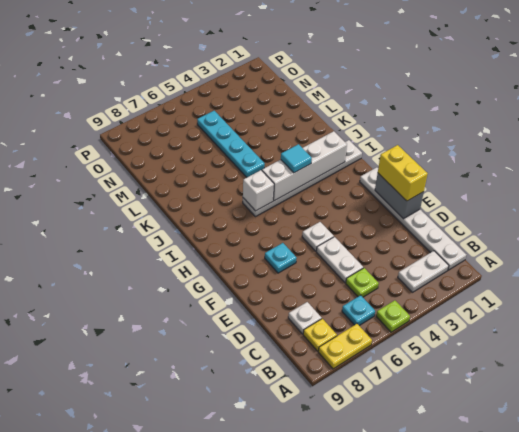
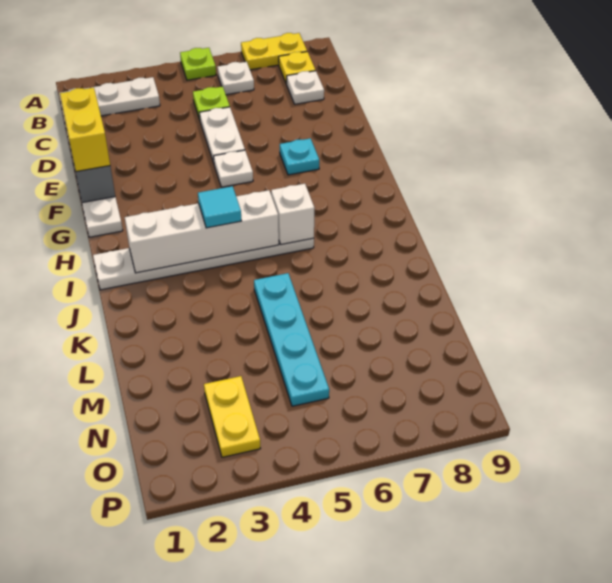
cyan 1x1 plate [342,295,375,326] -> white 1x1 plate [217,62,254,95]
none -> yellow 1x2 plate [204,376,260,457]

